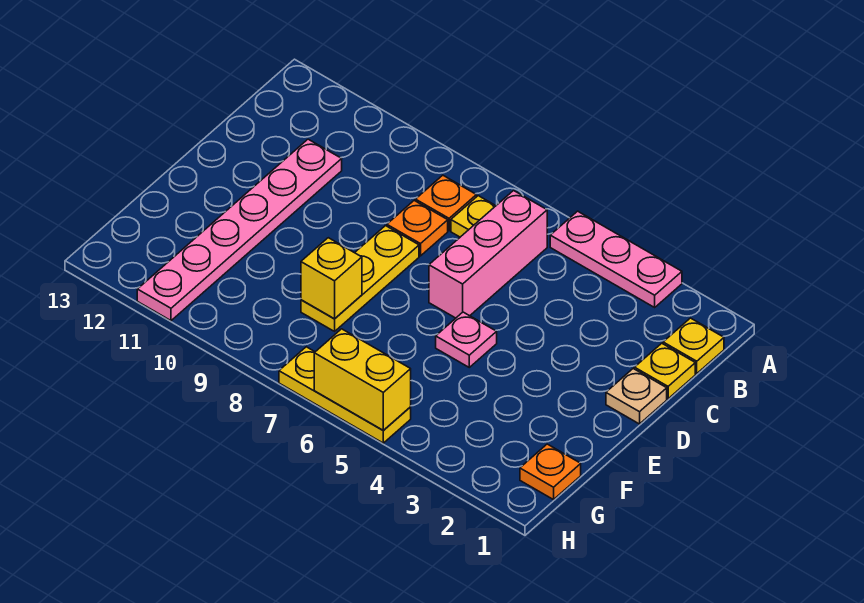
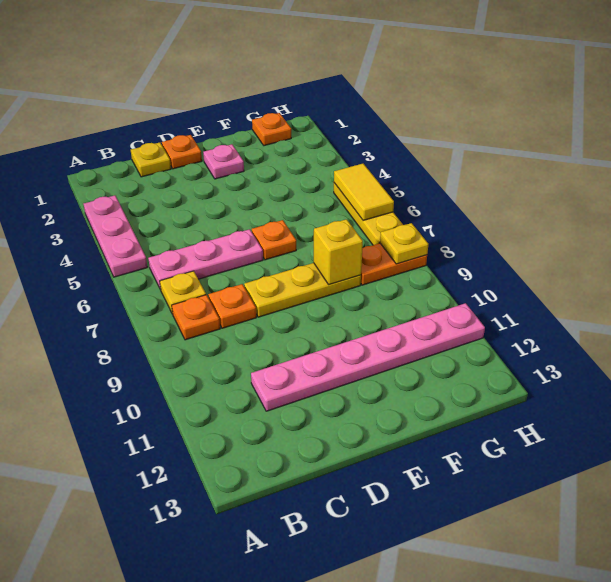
yellow 1x1 plate [663,318,724,373] -> yellow 1x1 plate moved to [380,223,428,264]
pink 1x3 brick [429,191,547,318] -> pink 1x3 plate [148,229,263,290]
tan 1x1 plate [606,369,667,424] -> orange 1x1 plate [162,135,202,169]
pink 1x1 plate [436,312,497,367] -> pink 1x1 plate moved to [203,144,244,179]
none -> orange 1x1 plate [252,220,296,260]
none -> orange 1x2 plate [361,243,427,285]
yellow 1x2 brick [314,329,411,430] -> yellow 1x2 tile [334,164,394,220]

